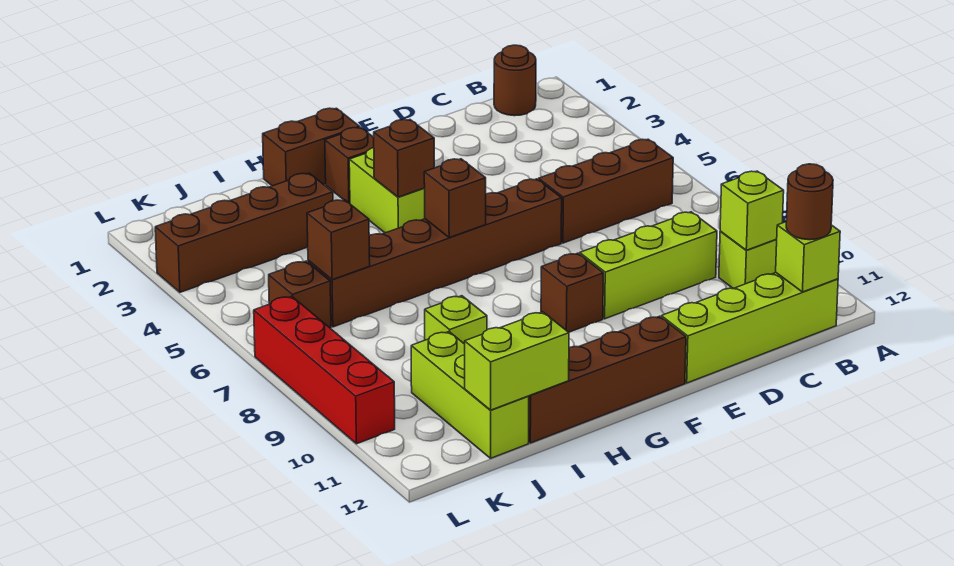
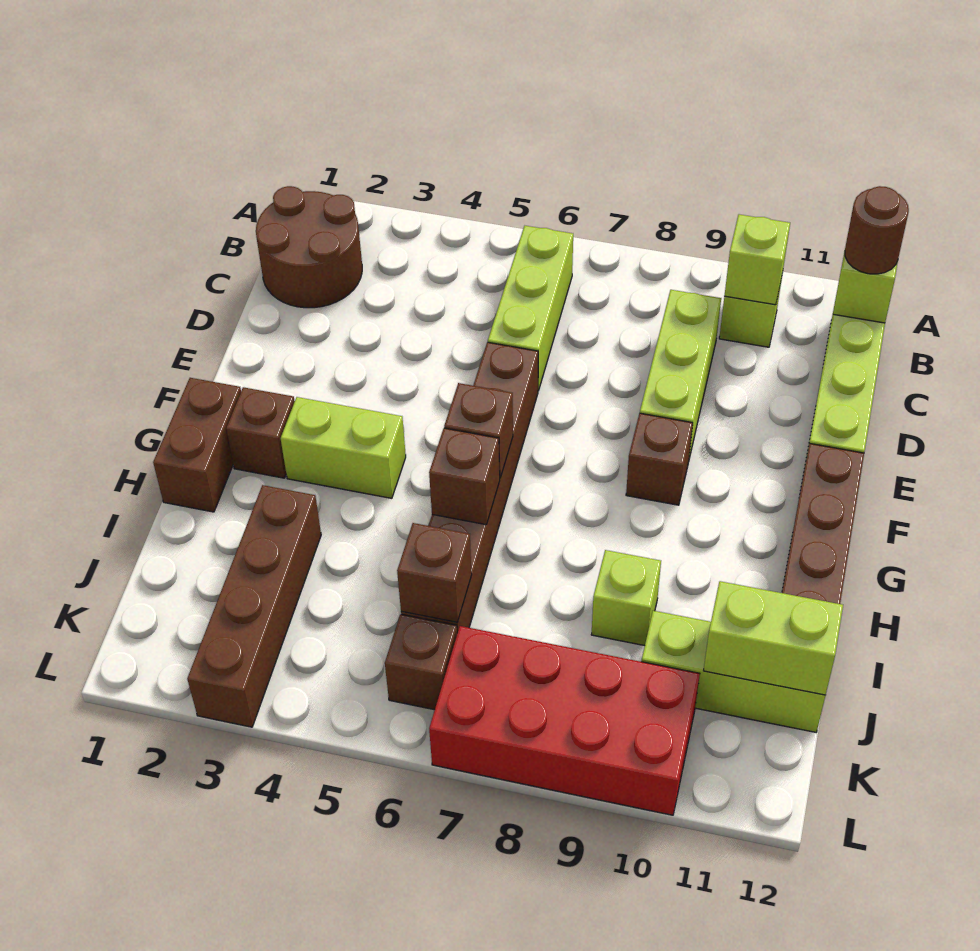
brown 1x1 round brick [494,45,536,116] -> brown 2x2 round brick [256,186,362,308]
brown 1x3 brick [539,139,673,243] -> lime 1x3 brick [488,226,573,391]
brown 1x1 brick [374,120,434,197] -> brown 1x1 brick moved to [429,428,500,525]
lime 1x2 brick [465,312,569,410] -> lime 1x2 brick turned to [704,581,843,695]
red 1x4 brick [254,296,395,444] -> red 2x4 brick [429,626,700,815]

